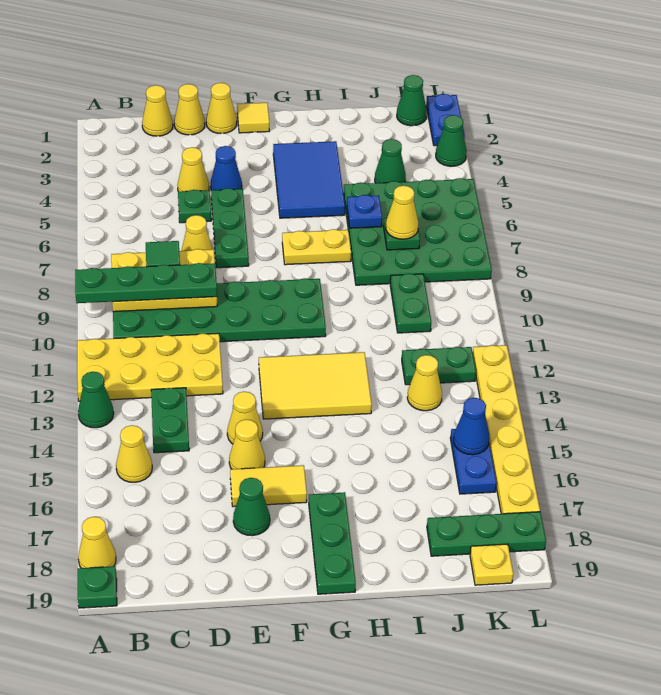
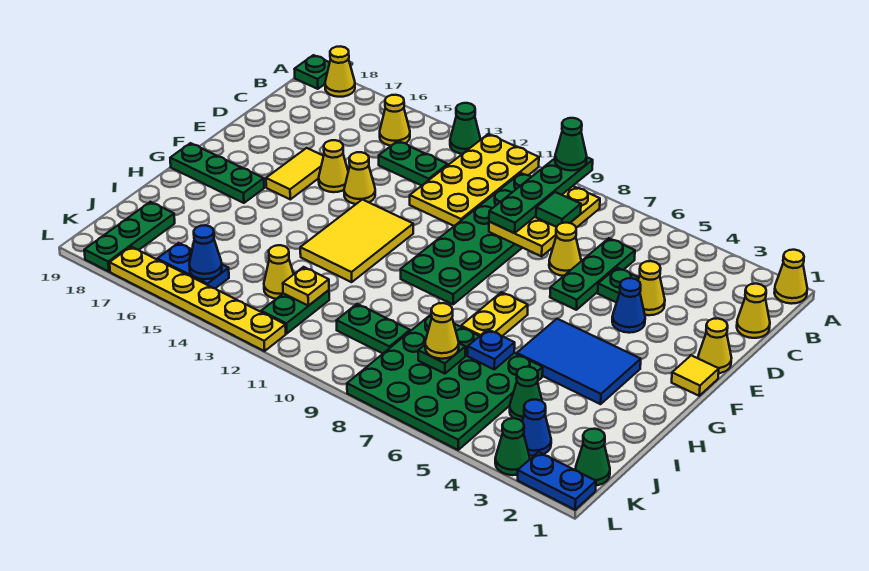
yellow 1x1 cone [174,84,205,135] -> yellow 1x1 cone moved to [774,250,807,304]
green 1x3 plate [211,188,249,268] -> green 1x3 plate turned to [550,238,635,310]
green 1x1 cone [233,478,270,536] -> green 1x1 cone moved to [555,118,587,170]
none -> blue 1x1 cone [522,400,551,456]
yellow 1x1 plate [470,544,513,585] -> yellow 1x1 plate moved to [283,267,329,306]

